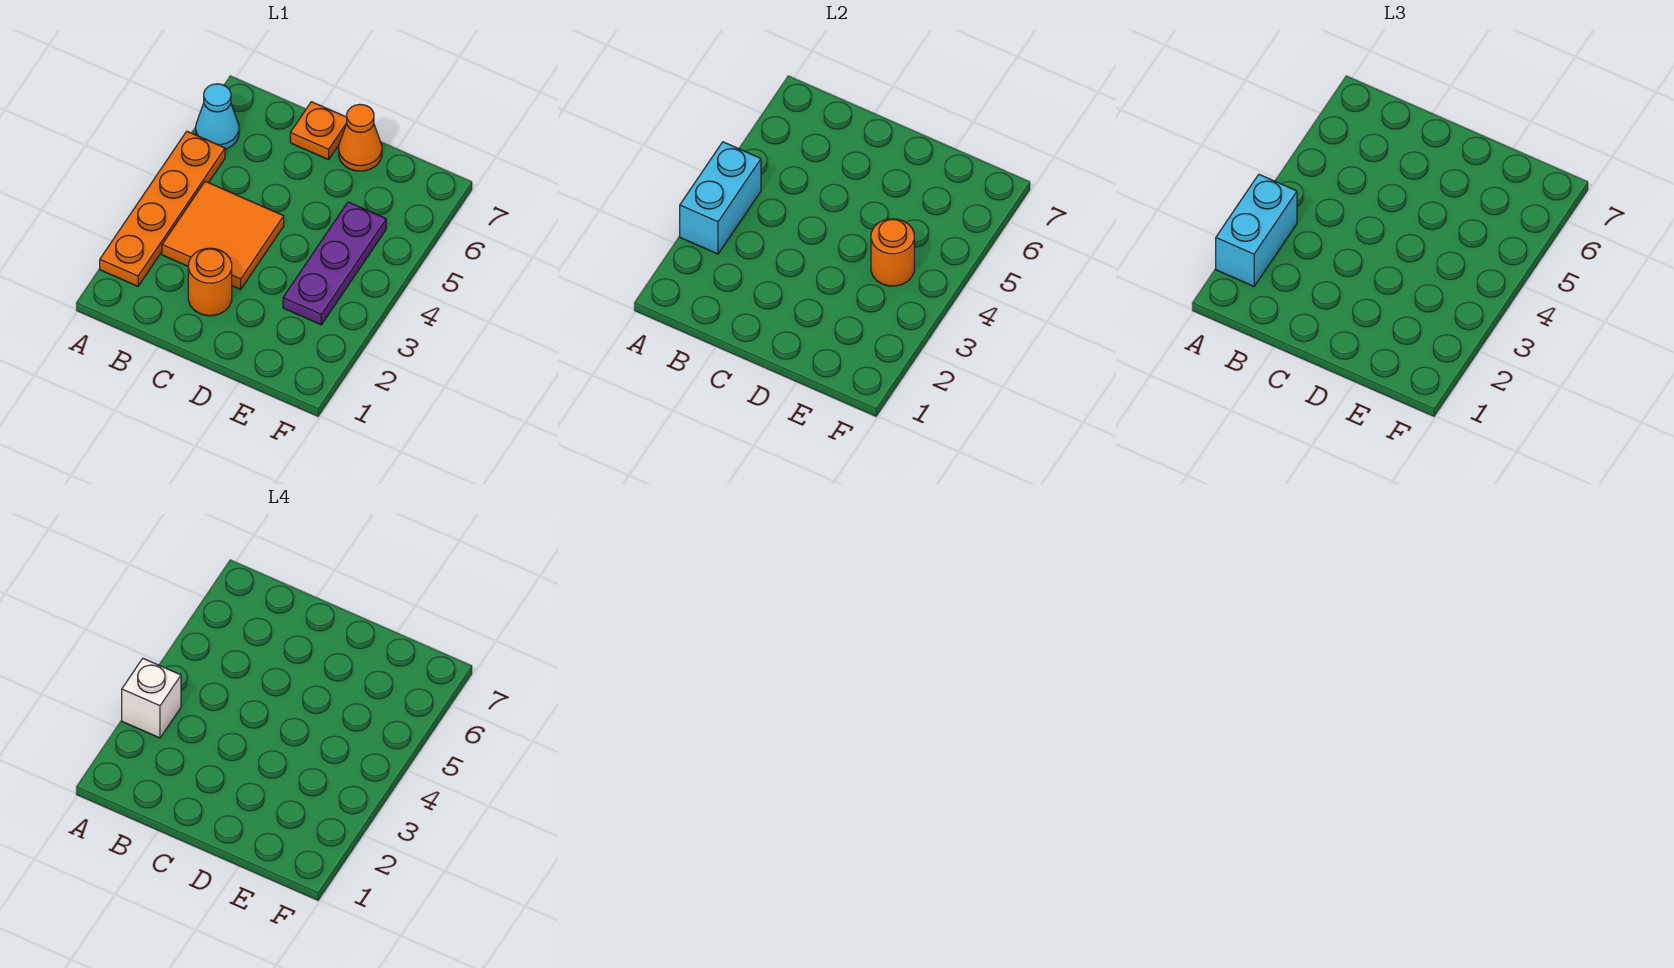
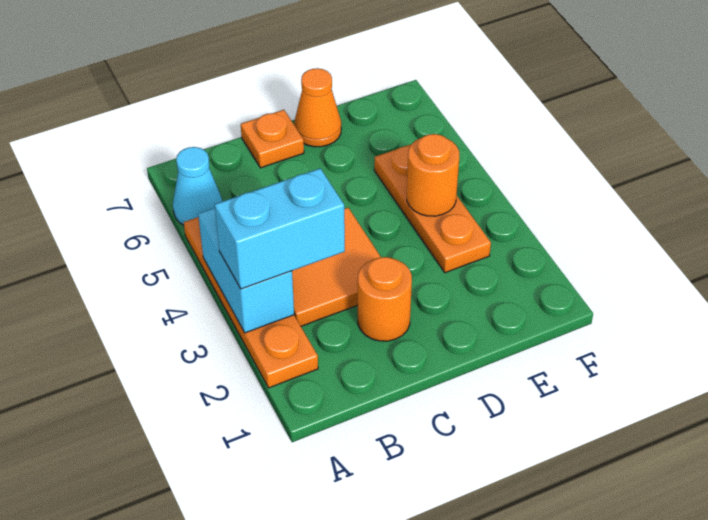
cyan 1x2 brick [1216,174,1297,286] -> cyan 1x2 brick turned to [215,168,345,289]
white 1x1 brick [122,658,181,738] -> none
purple 1x3 plate [283,202,386,325] -> orange 1x3 plate [374,145,491,273]

